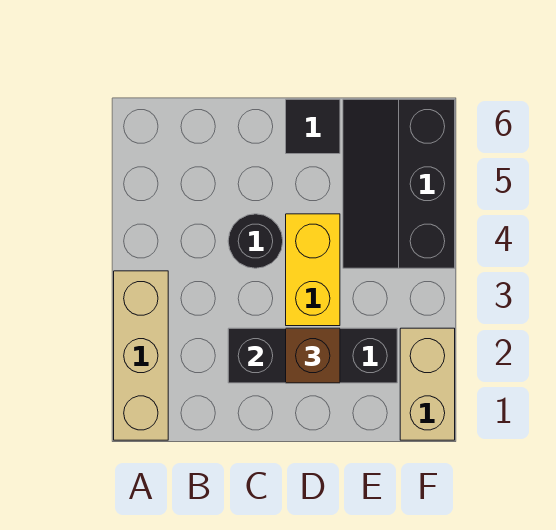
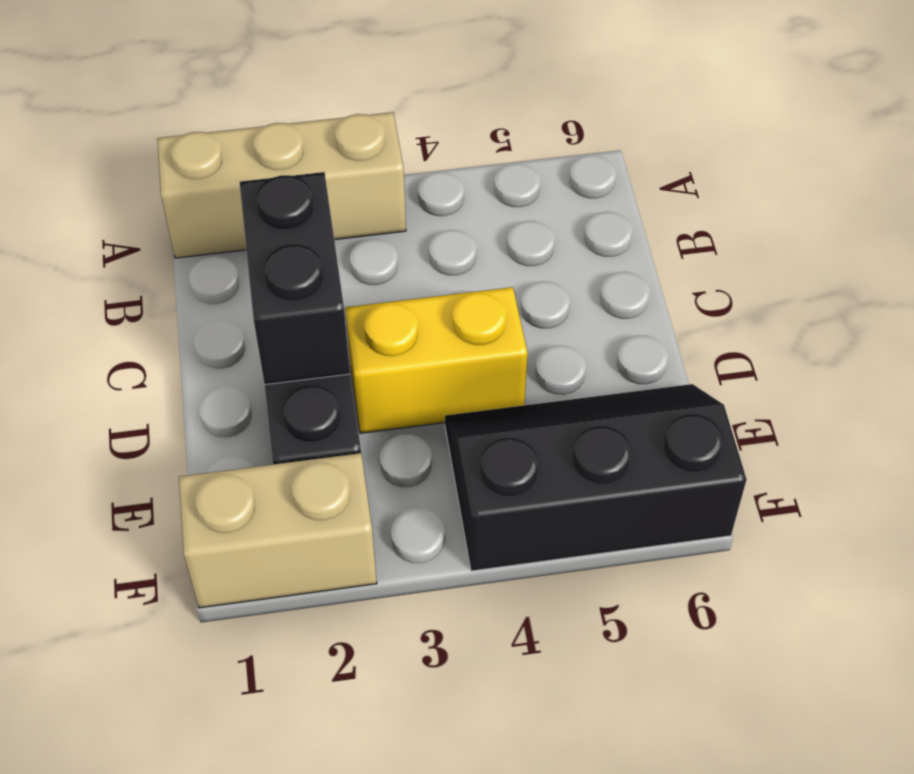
black 1x1 round brick [228,214,283,268] -> none
brown 1x1 brick [286,328,340,383] -> none
black 1x1 tile [286,99,340,154] -> none

